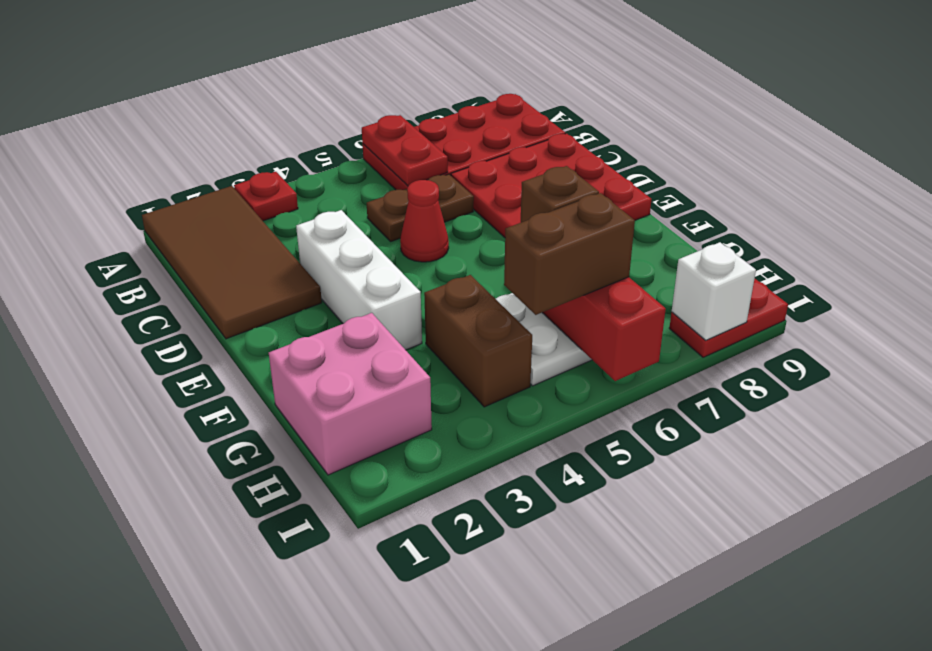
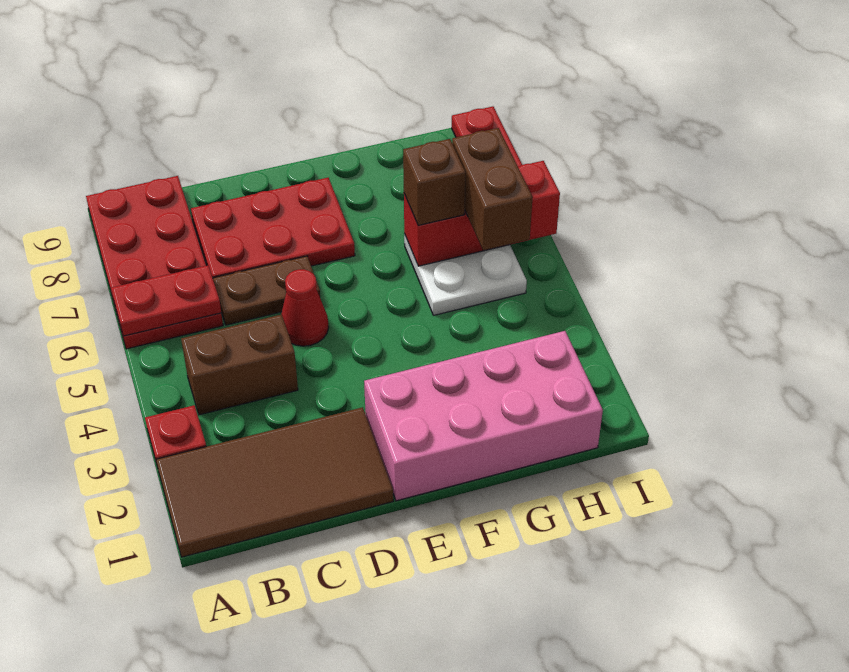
brown 1x2 plate [367,174,474,241] -> brown 1x2 plate turned to [213,256,320,325]
red 3x3 plate [451,134,652,237] -> red 2x3 plate [191,178,355,278]
white 1x3 brick [296,210,422,350] -> none
pink 2x2 brick [269,313,432,475] -> pink 2x4 brick [364,331,603,501]
brown 1x2 brick [424,275,532,407] -> brown 1x2 brick moved to [181,314,298,415]
white 1x1 brick [672,242,756,340] -> none

